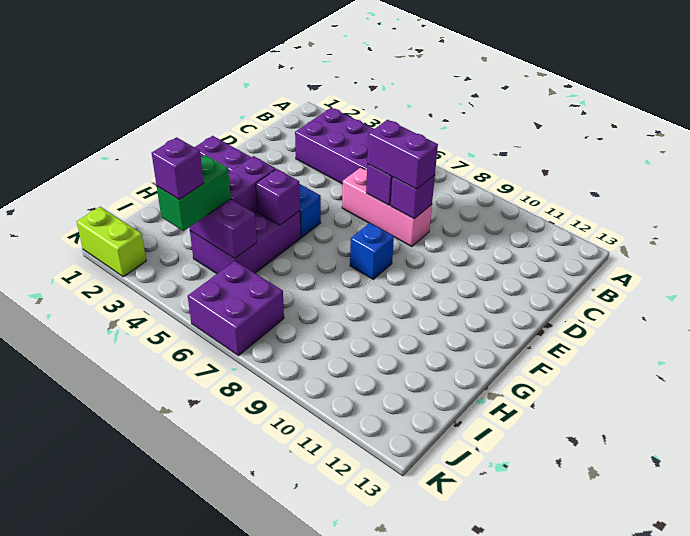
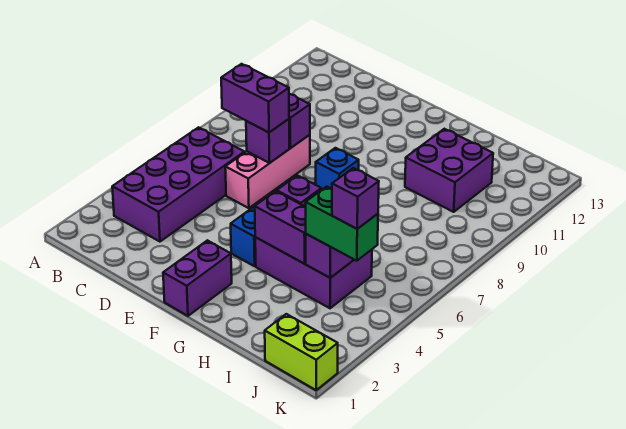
purple 1x2 brick [367,120,438,189] -> purple 1x2 brick turned to [221,64,289,132]
purple 2x2 brick [188,261,284,356] -> purple 2x2 brick moved to [405,129,493,212]
lime 1x2 brick [77,207,146,277] -> lime 1x2 brick turned to [265,314,338,390]

